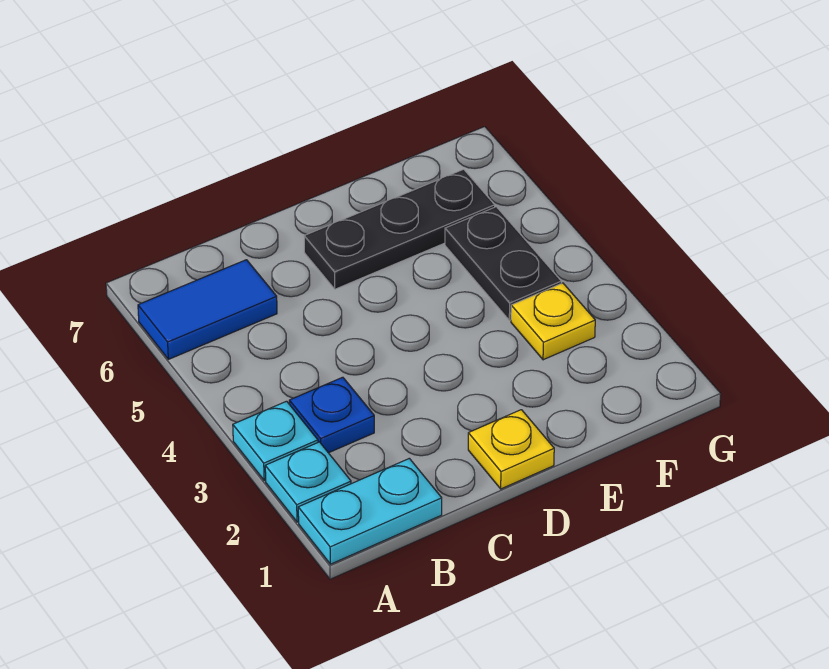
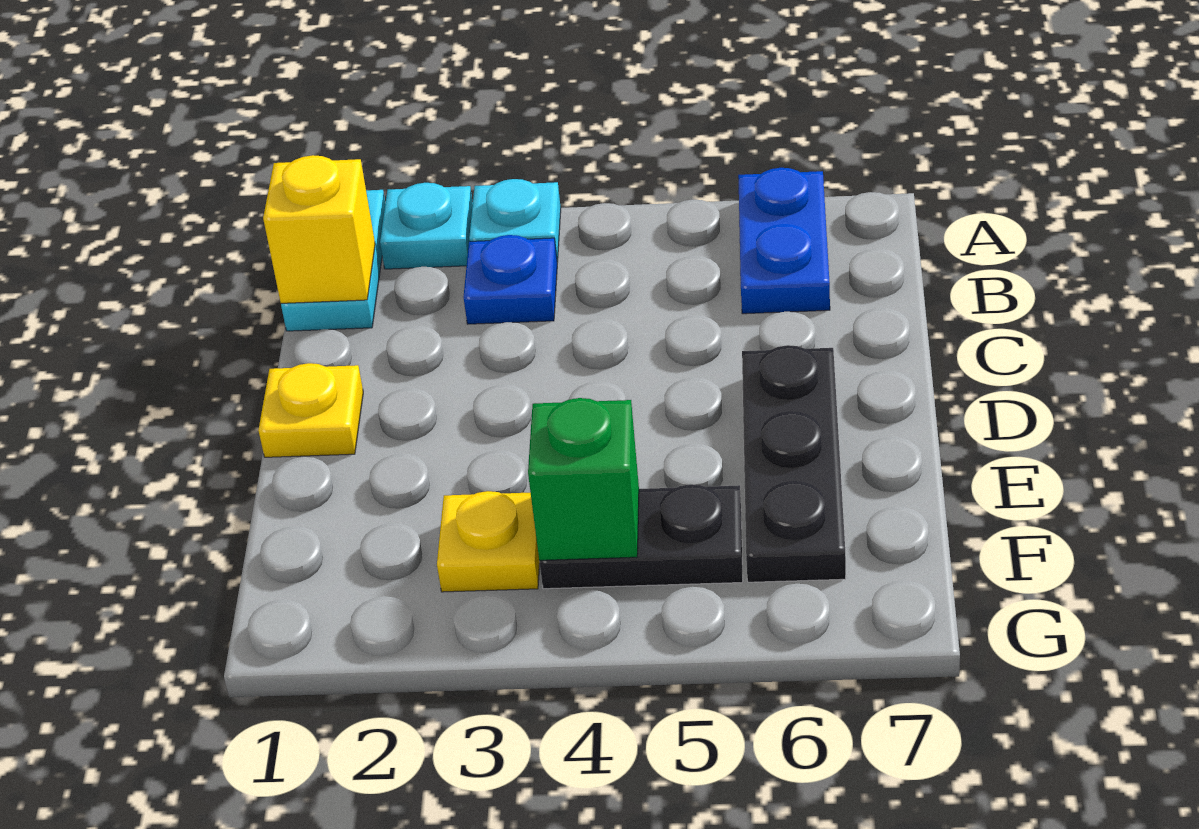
blue 1x2 tile [138,260,277,359] -> blue 1x2 plate [738,168,830,314]
none -> yellow 1x1 brick [263,155,375,303]
none -> green 1x1 brick [528,398,639,560]

